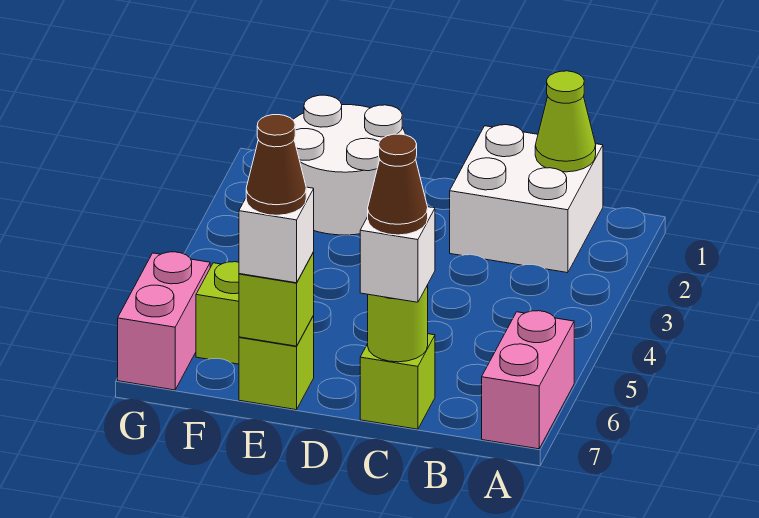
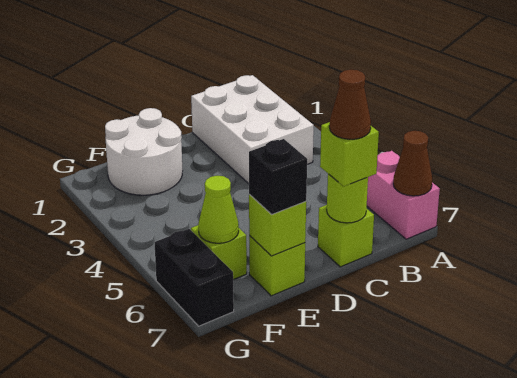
white 2x2 brick [450,125,603,273] -> white 2x3 brick [191,75,314,184]
lime 1x1 cone [535,71,596,172] -> lime 1x1 cone moved to [198,176,239,243]
white 1x1 brick [360,207,435,302] -> lime 1x1 brick [320,122,379,186]
white 1x1 brick [239,187,314,283] -> black 1x1 brick [249,139,307,215]
brown 1x1 cone [246,115,306,215] -> brown 1x1 cone moved to [393,131,432,196]
pink 1x2 brick [118,252,210,390] -> black 1x2 brick [154,229,234,326]

